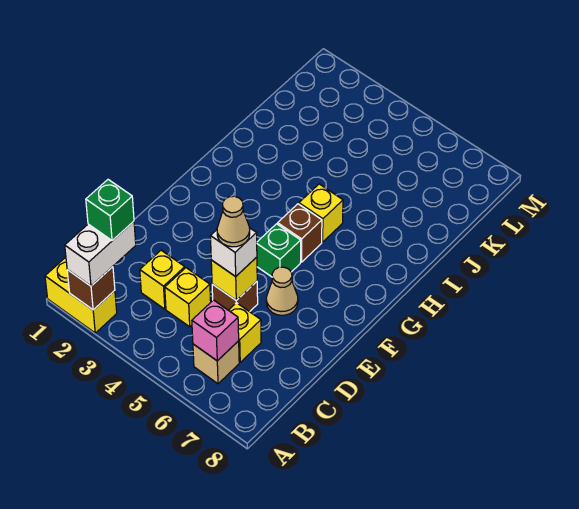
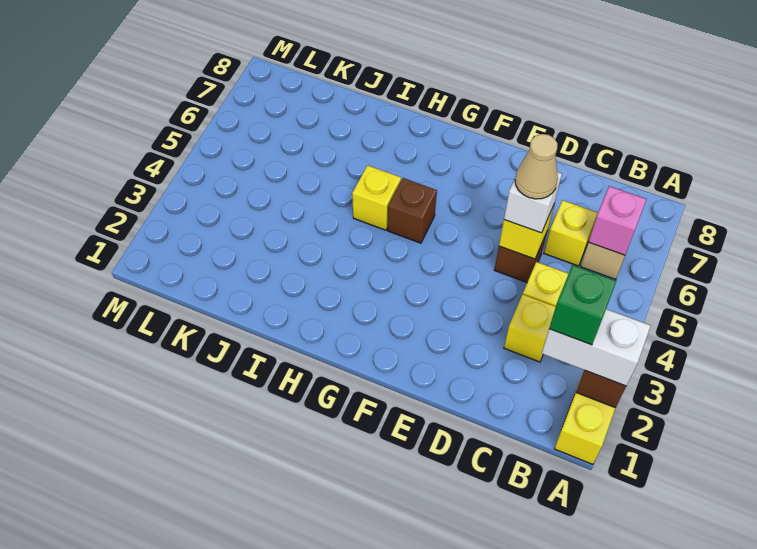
tan 1x1 cone [266,267,298,315] -> none
green 1x1 brick [257,224,301,277] -> none

